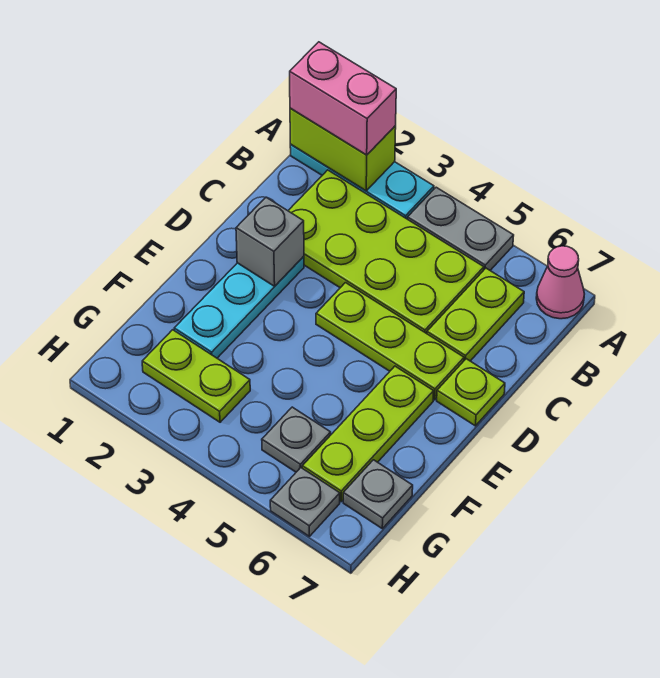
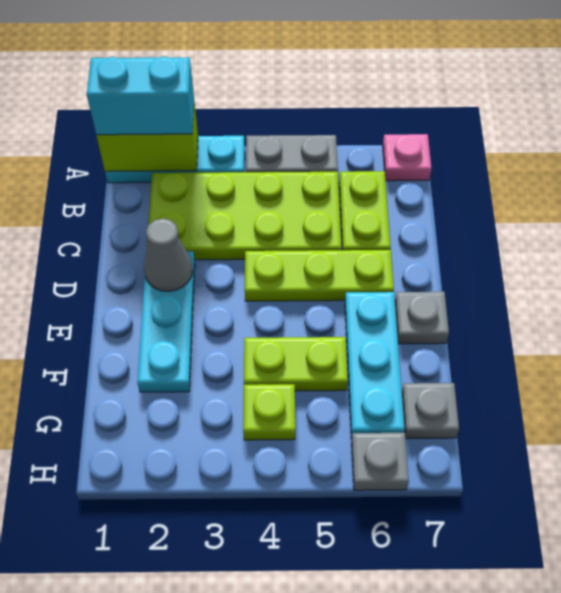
pink 1x2 brick [290,42,396,155] -> cyan 1x2 brick [87,57,194,135]
pink 1x1 cone [536,246,584,319] -> pink 1x1 plate [383,134,432,181]
grey 1x1 brick [236,197,304,286] -> grey 1x1 cone [144,218,193,291]
lime 1x1 plate [437,359,505,426] -> lime 1x1 plate moved to [243,384,295,440]
lime 1x3 plate [302,366,434,502] -> cyan 1x3 plate [345,292,405,439]
lime 1x2 plate [142,330,250,422] -> lime 1x2 plate moved to [244,337,348,391]
grey 1x1 plate [262,407,331,472] -> grey 1x1 plate moved to [395,292,449,344]

